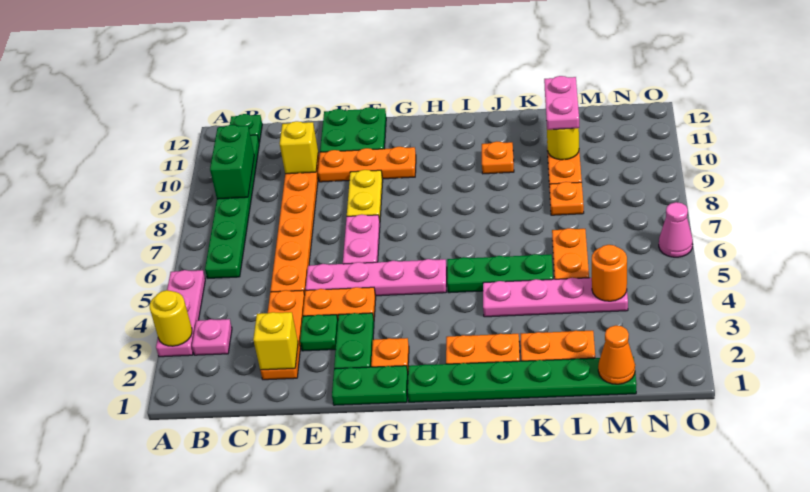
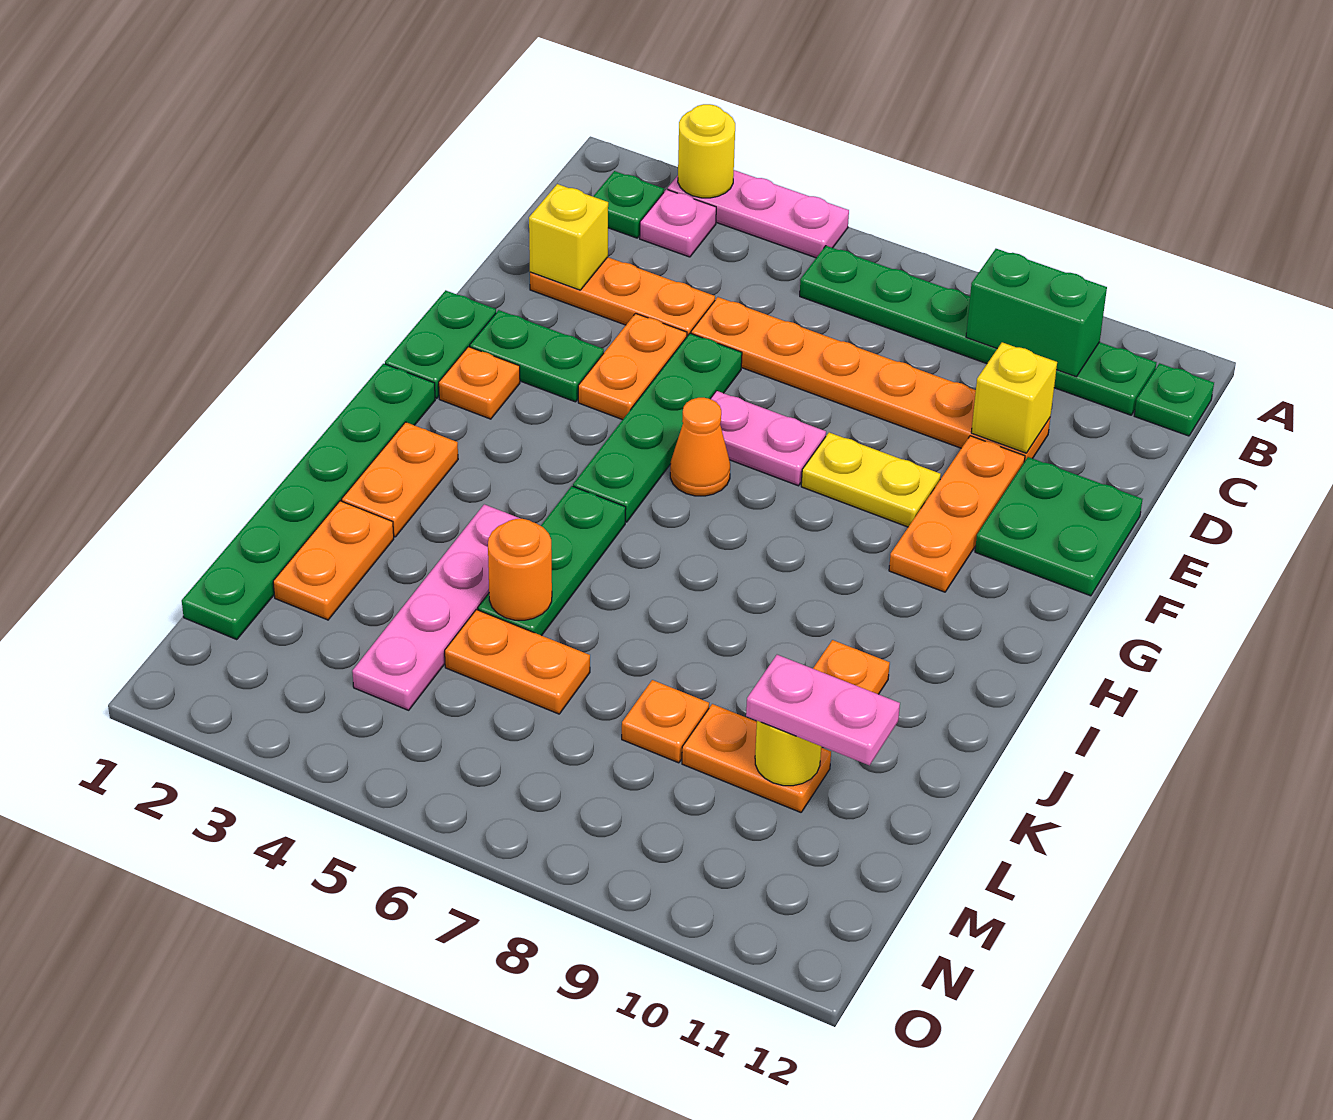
green 1x1 plate [300,315,338,351] -> green 1x1 plate moved to [593,171,664,238]
pink 1x4 plate [306,259,447,296] -> green 1x4 plate [573,333,742,522]
orange 1x1 cone [598,326,635,384] -> orange 1x1 cone moved to [670,398,730,496]
orange 1x1 round brick [592,245,627,301] -> orange 1x1 round brick moved to [488,519,552,620]
pink 1x1 cone [659,202,693,257] -> none

